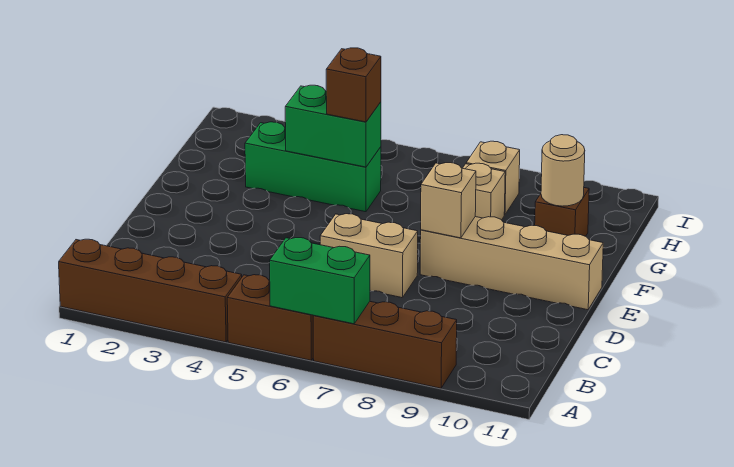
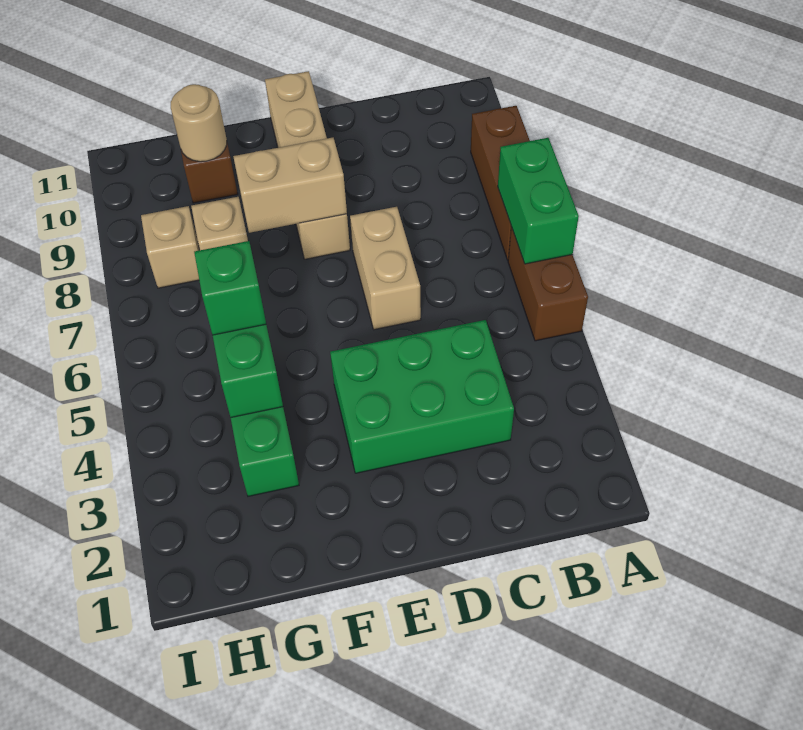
brown 1x4 brick [59,239,242,342] -> none
none -> green 2x3 brick [330,320,514,473]
tan 1x1 brick [421,163,476,238] -> tan 1x2 brick [233,138,347,233]
brown 1x1 brick [326,48,381,122] -> green 1x1 brick [194,241,266,335]

